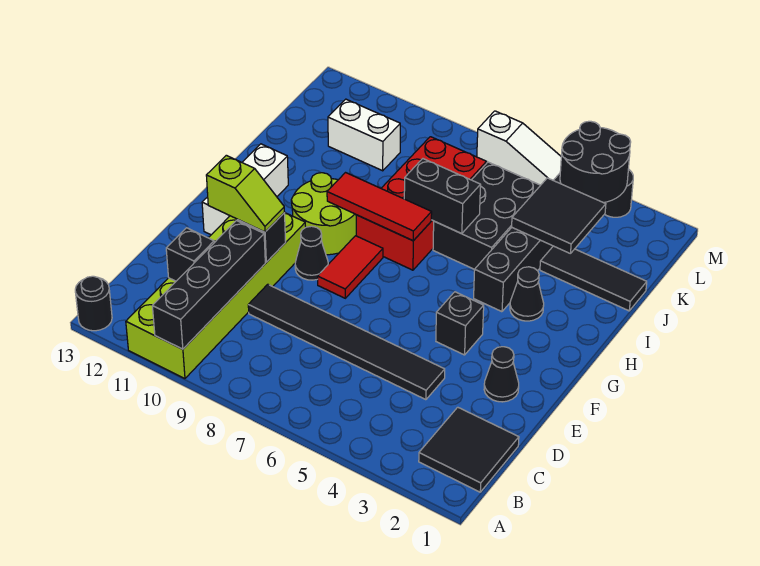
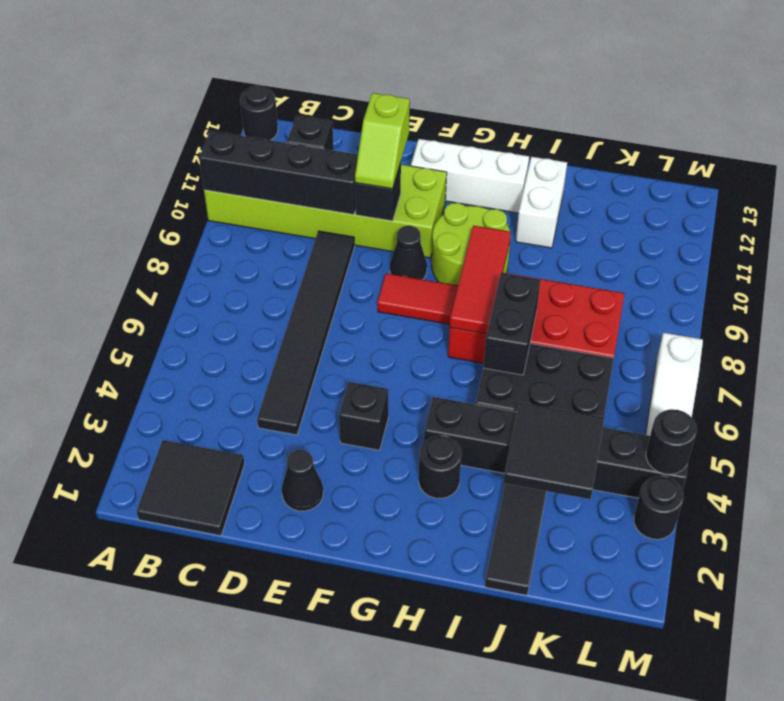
black 1x1 cone [510,267,544,321] -> black 1x1 round brick [419,436,461,499]
white 1x2 brick [328,99,400,171] -> white 1x2 brick moved to [516,157,567,248]
black 2x2 round brick [560,121,631,203] -> black 1x1 round brick [646,409,697,474]

